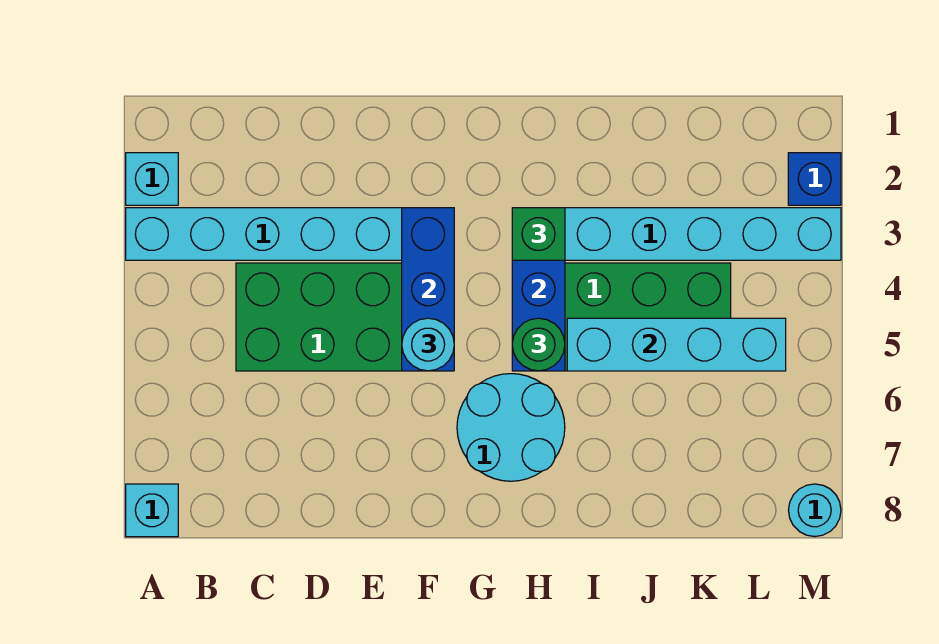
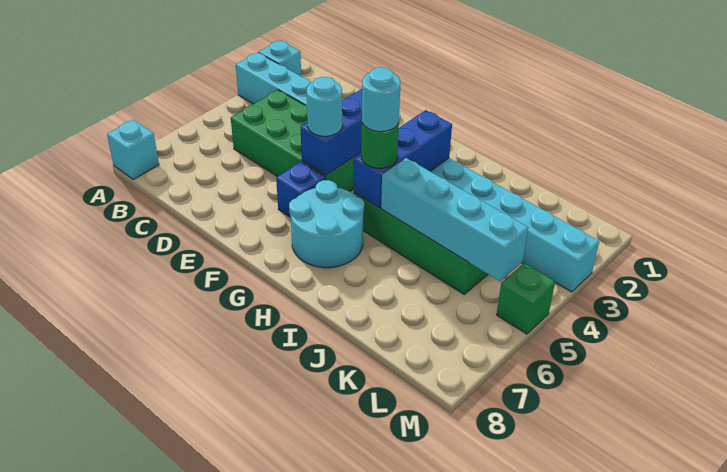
green 1x1 brick [512,208,565,260] -> green 1x1 brick moved to [497,263,555,334]
blue 1x1 brick [788,153,841,205] -> blue 1x1 brick moved to [276,162,325,217]
cyan 1x1 round brick [788,484,841,537] -> cyan 1x1 round brick moved to [362,68,400,132]

